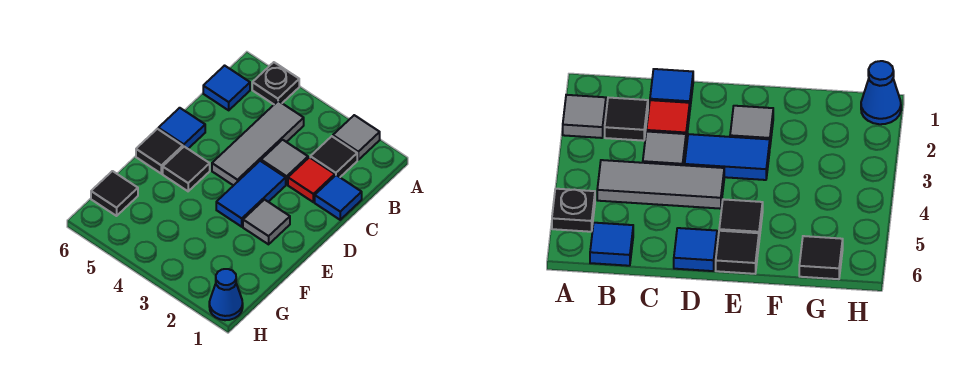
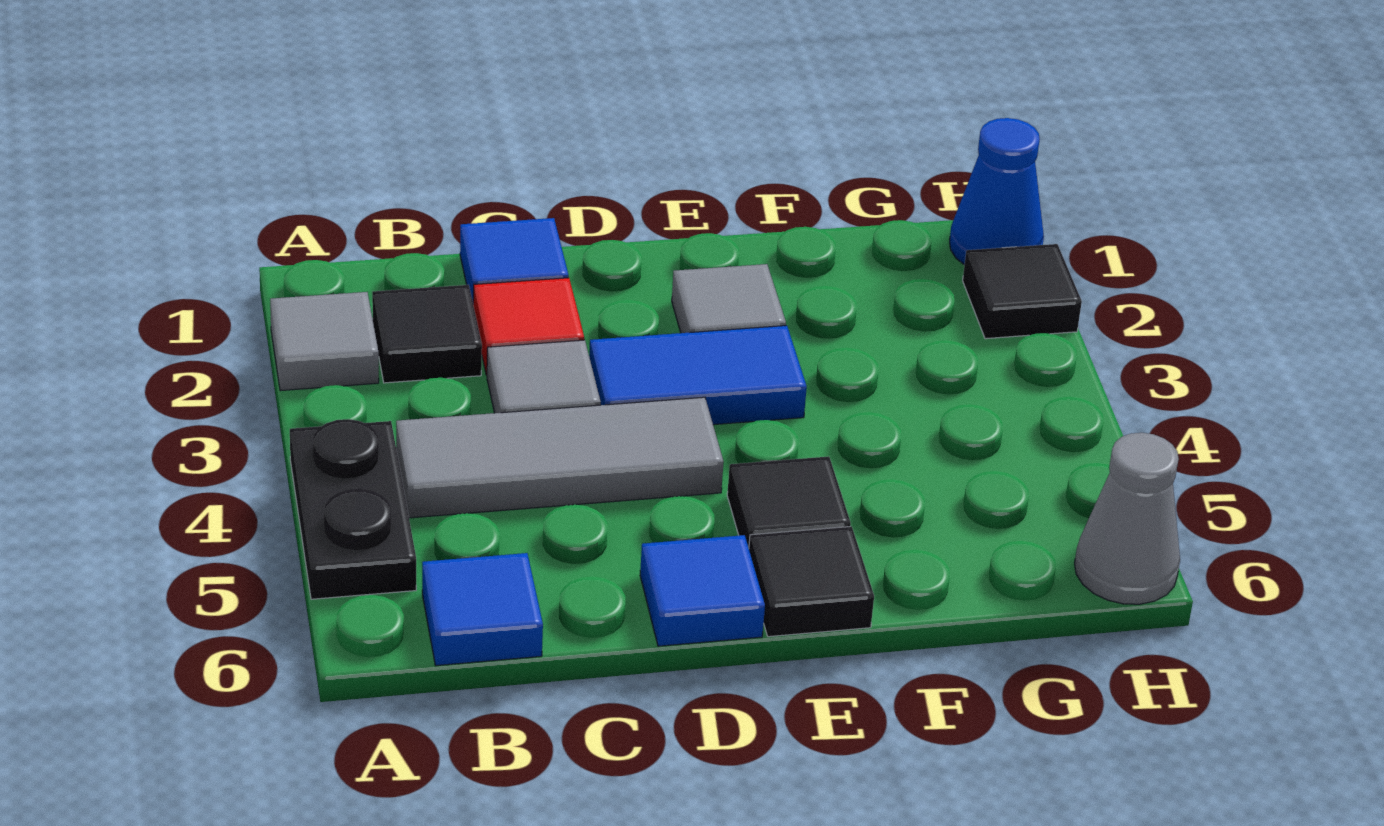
black 1x1 plate [252,62,299,104] -> black 1x2 plate [290,419,416,599]
black 1x1 tile [91,171,138,216] -> black 1x1 tile moved to [963,244,1082,339]
none -> grey 1x1 cone [1075,433,1180,604]

